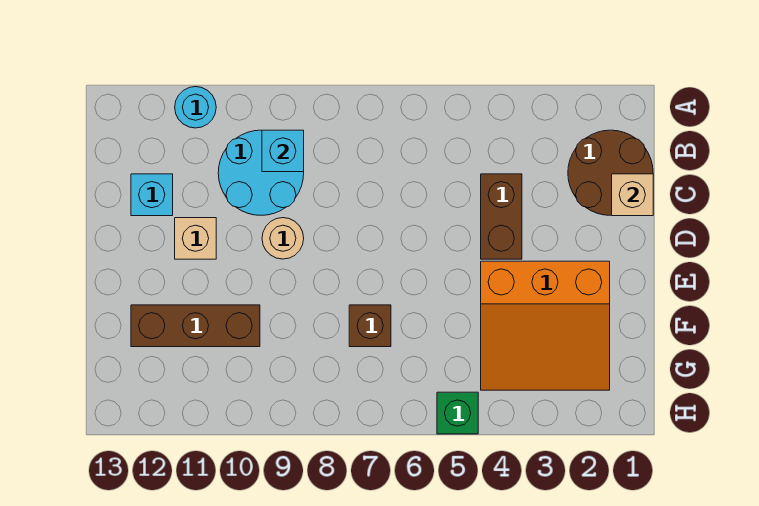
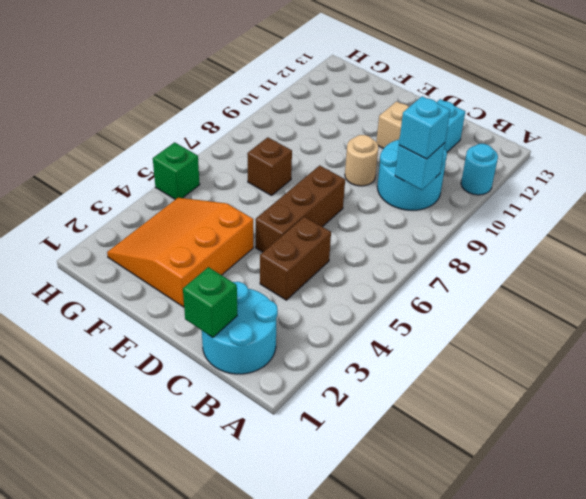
brown 2x2 round brick [568,130,653,215] -> cyan 2x2 round brick [202,282,278,374]
none -> cyan 1x1 brick [399,96,450,159]
tan 1x1 brick [612,174,653,216] -> green 1x1 brick [183,267,237,338]
brown 1x2 brick [481,174,522,259] -> brown 1x2 brick turned to [260,217,331,300]
brown 1x3 brick [131,305,260,347] -> brown 1x3 brick moved to [256,165,345,252]

